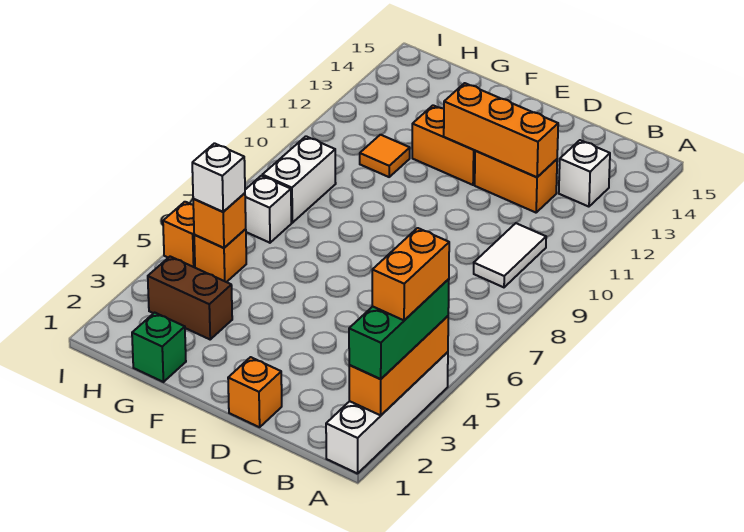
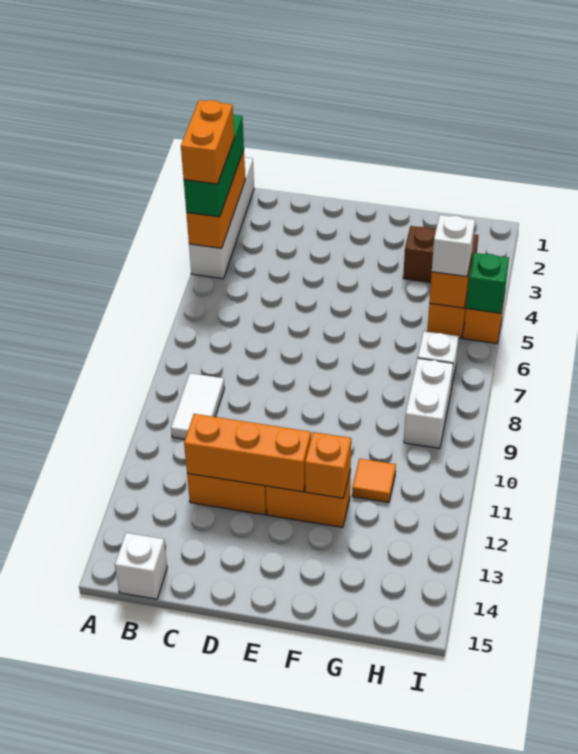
white 1x1 brick [559,140,610,207] -> white 1x1 brick moved to [115,533,167,599]
orange 1x1 brick [228,357,282,427] -> orange 1x1 brick moved to [305,432,351,498]
green 1x1 brick [132,313,186,382] -> green 1x1 brick moved to [466,253,509,313]

